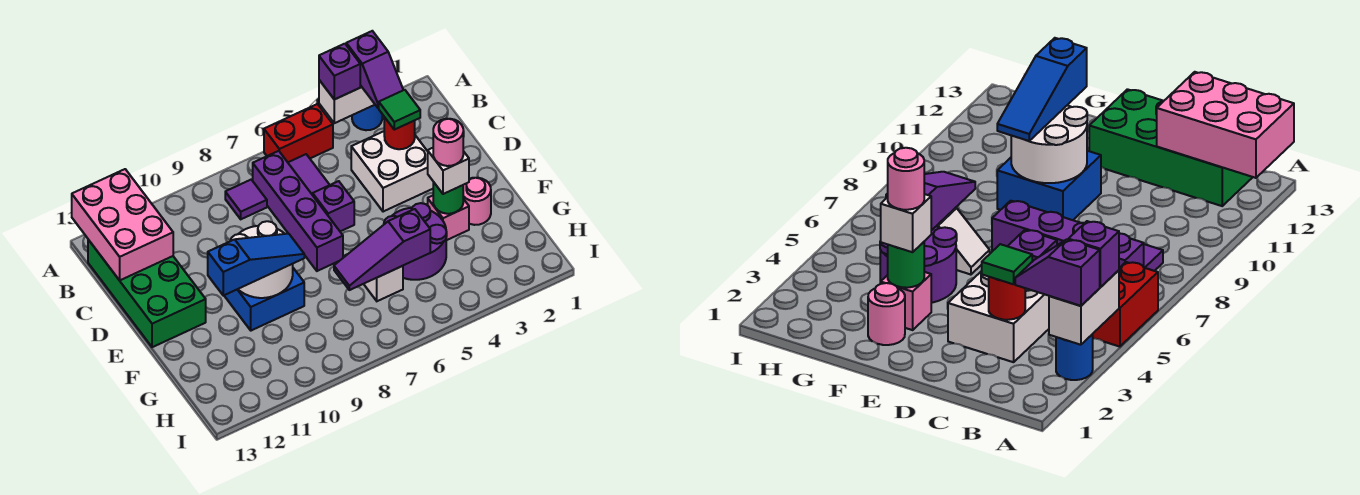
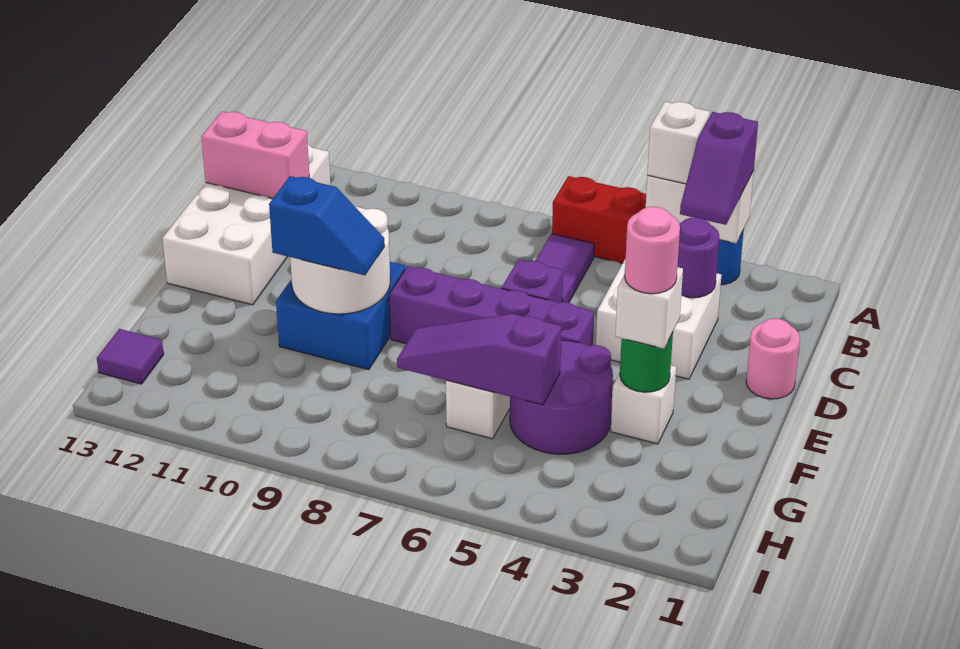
purple 1x1 brick [319,44,360,100] -> white 1x1 brick [647,102,710,184]
pink 2x3 brick [72,169,173,280] -> pink 1x2 brick [201,111,309,198]
purple 1x4 brick [253,151,343,271] -> purple 1x4 brick turned to [389,266,594,346]
purple 1x1 tile [225,180,267,219] -> purple 1x1 tile moved to [97,329,164,384]
green 2x4 brick [88,240,206,347] -> white 2x4 brick [162,145,330,305]
red 1x1 round brick [384,117,415,149] -> purple 1x1 round brick [677,217,719,298]
green 1x1 tile [379,90,420,130] -> none
pink 1x1 round brick [463,178,491,225] -> pink 1x1 round brick moved to [746,319,800,399]
pink 1x1 brick [428,196,469,240] -> white 1x1 brick [611,365,676,444]
blue 1x3 slope [208,234,304,296] -> blue 1x2 slope [269,176,385,275]

